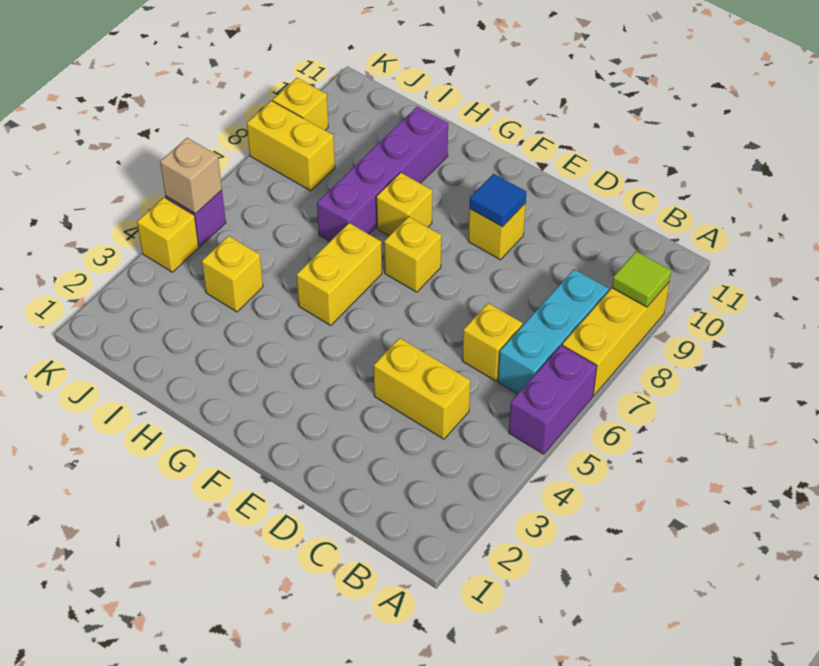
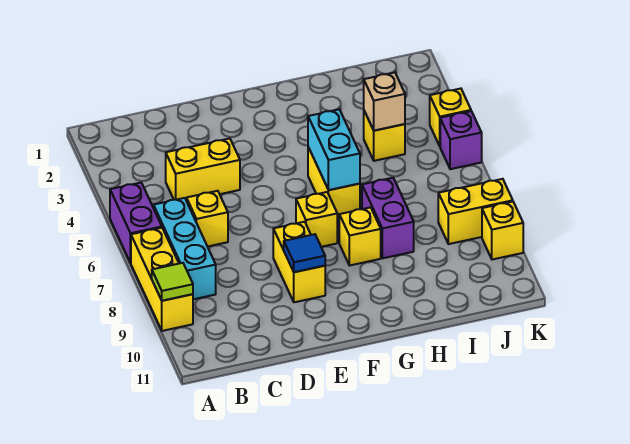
yellow 1x1 brick [468,203,526,260] -> yellow 1x2 brick [273,222,325,302]
none -> cyan 1x2 brick [308,110,360,190]
purple 1x4 brick [317,107,448,241] -> purple 1x2 brick [362,178,414,258]
tan 1x1 brick [160,138,222,214] -> tan 1x1 brick moved to [364,73,405,131]

